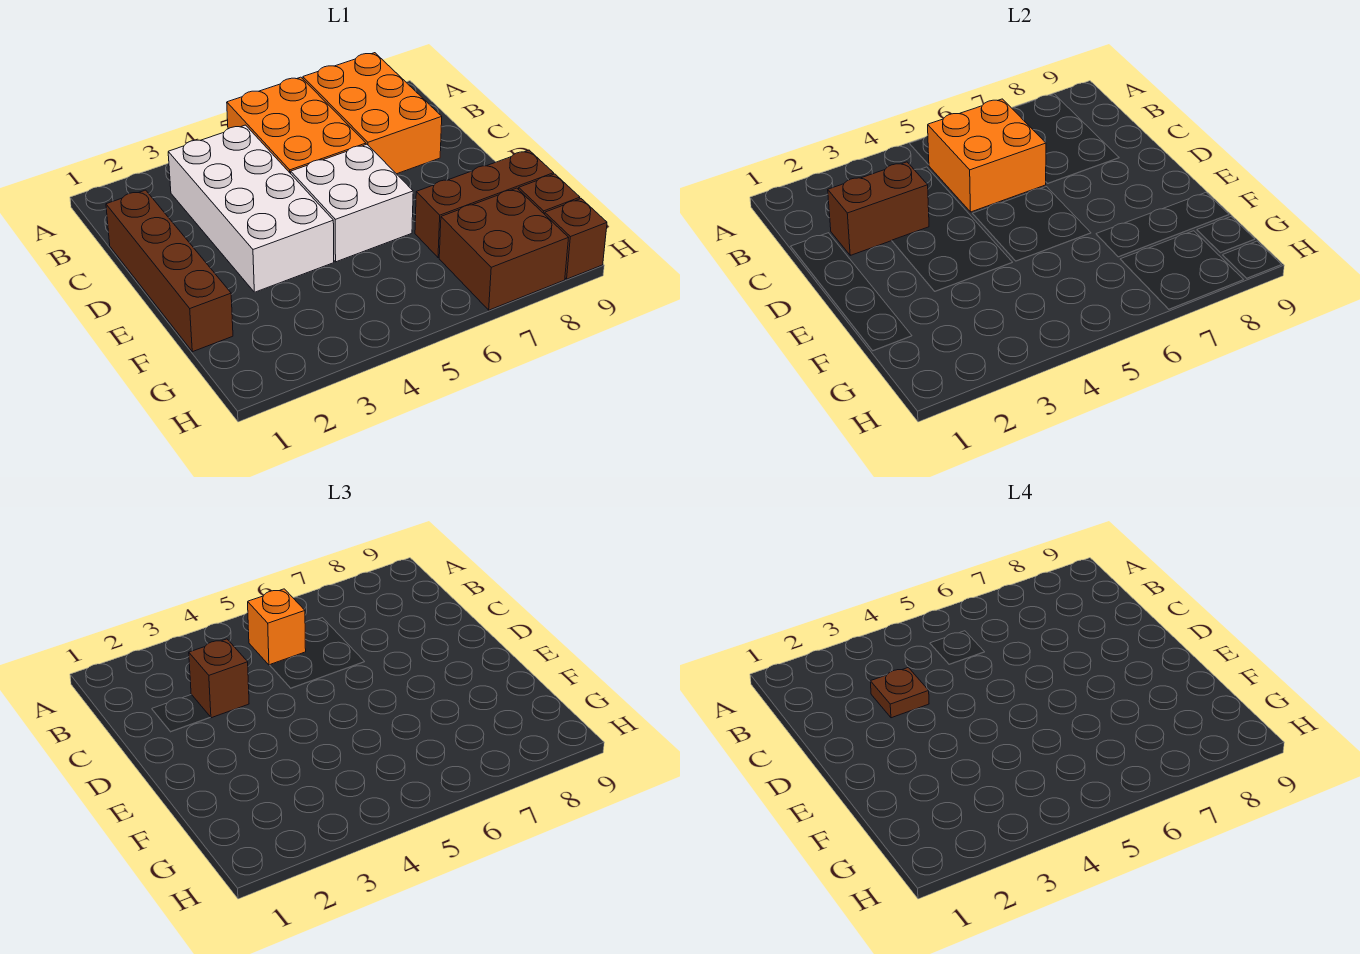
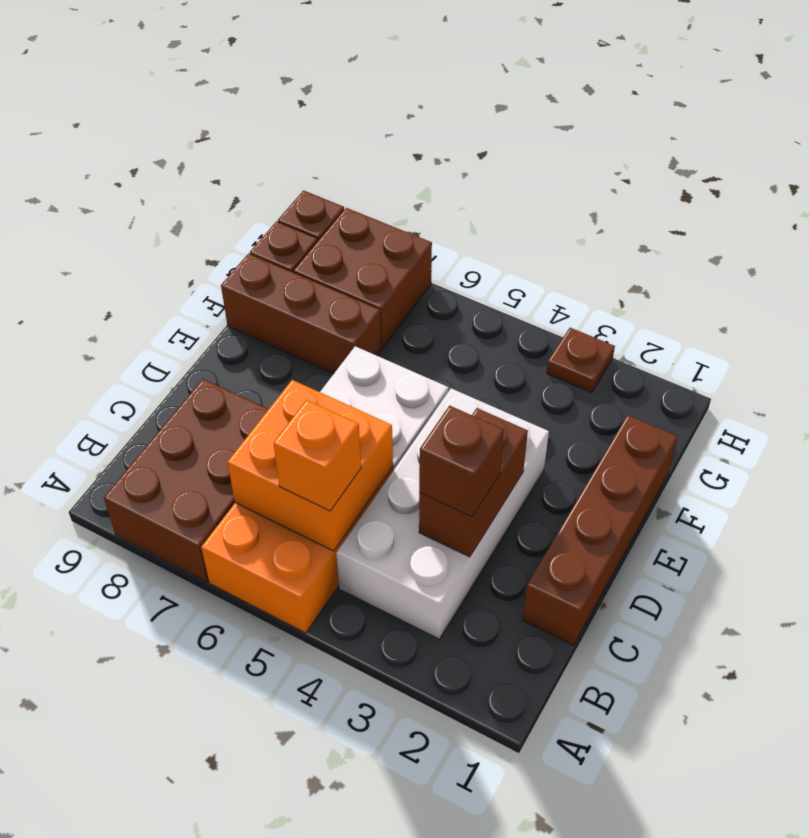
orange 2x3 brick [303,53,442,174] -> brown 2x3 brick [104,379,269,582]
brown 1x2 brick [828,162,929,255] -> brown 1x2 brick turned to [419,408,528,557]
brown 1x1 plate [870,667,929,718] -> brown 1x1 plate moved to [547,328,615,393]

